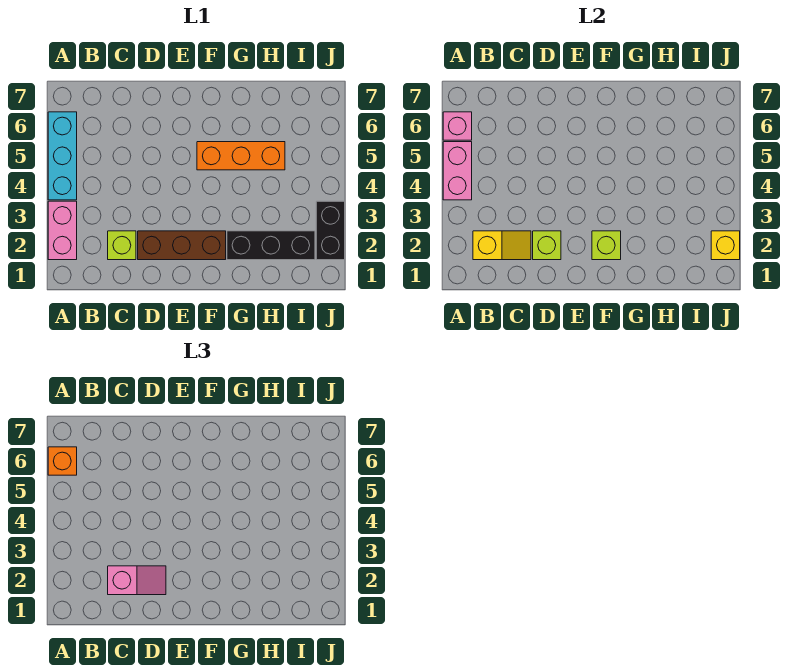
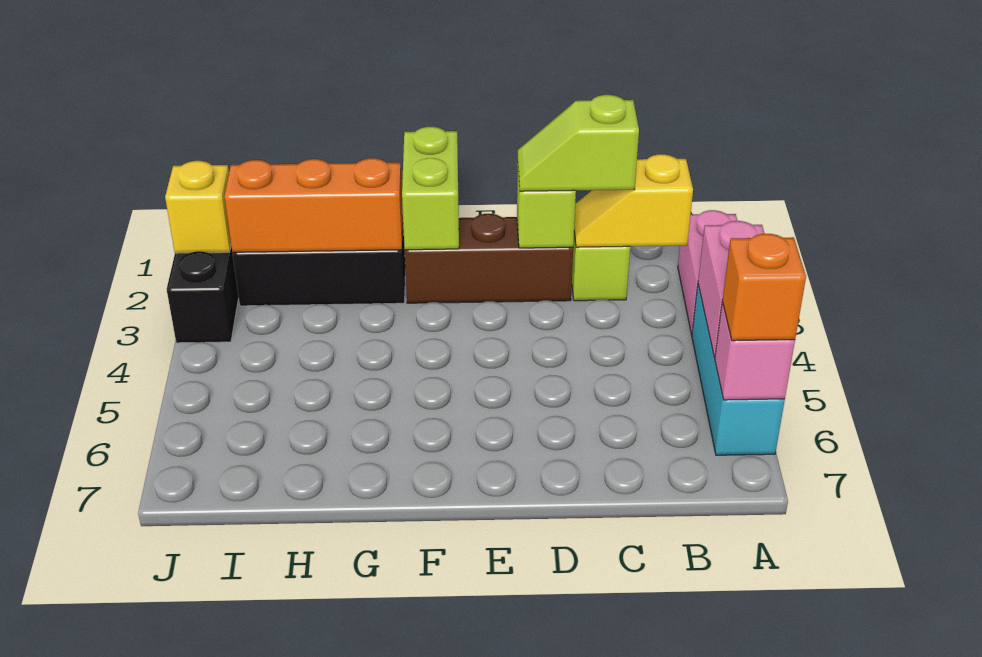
pink 1x2 slope [108,566,166,595] -> lime 1x2 slope [518,95,639,191]
lime 1x1 brick [592,231,621,260] -> lime 1x2 brick [402,127,459,250]
orange 1x3 brick [197,142,285,170] -> orange 1x3 brick moved to [224,158,403,252]

